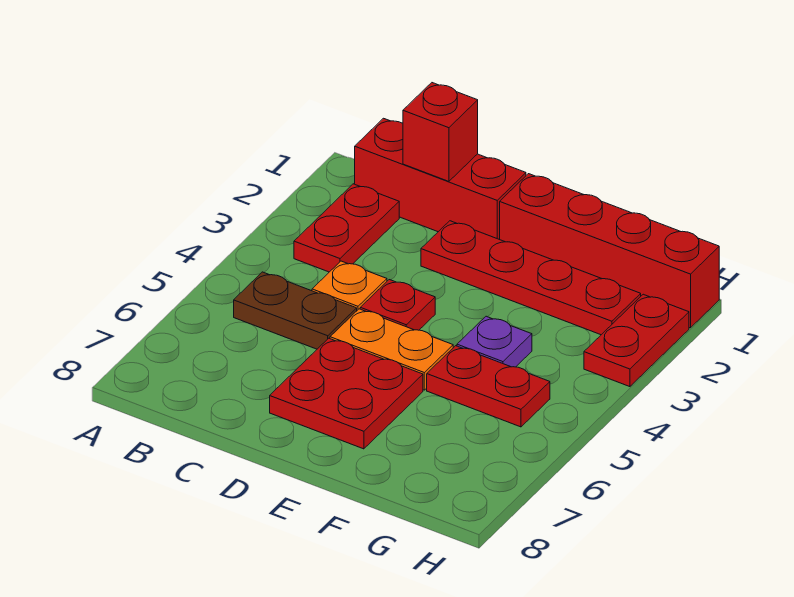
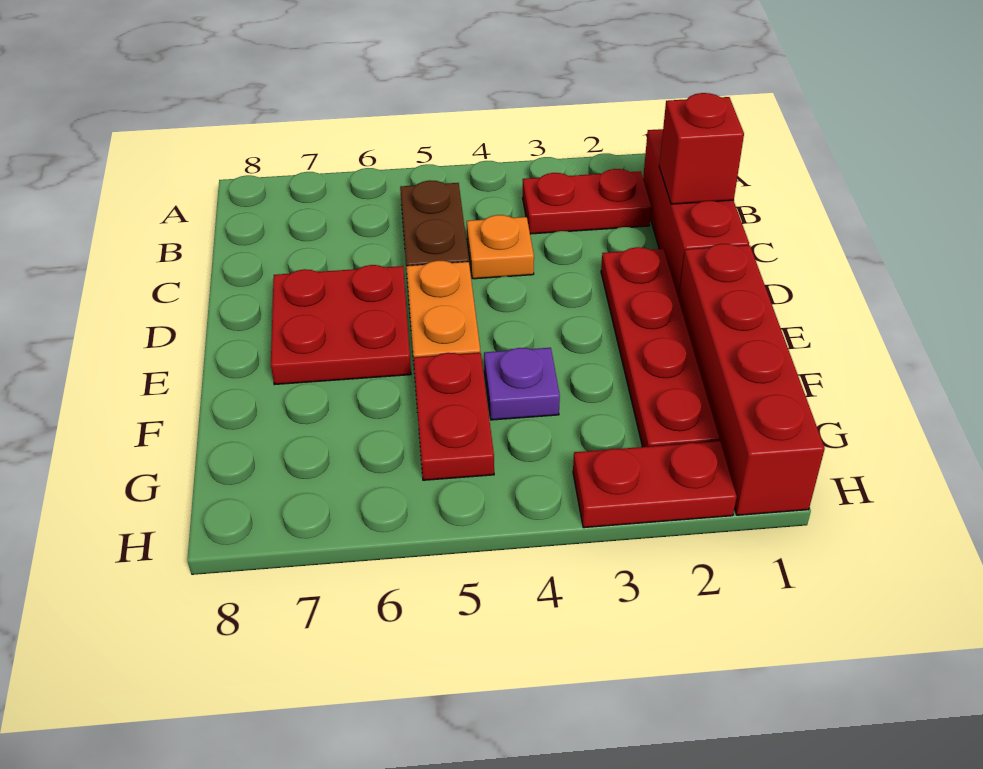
red 1x1 plate [360,280,435,330] -> none

